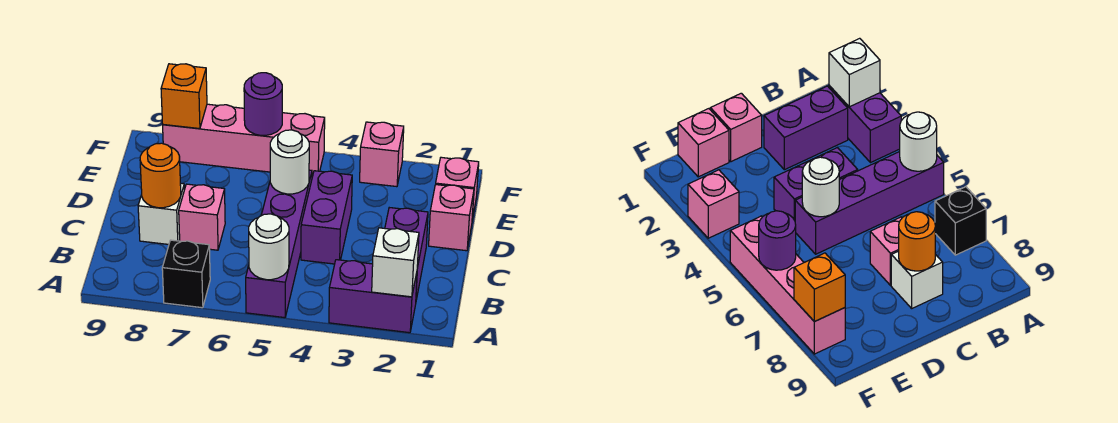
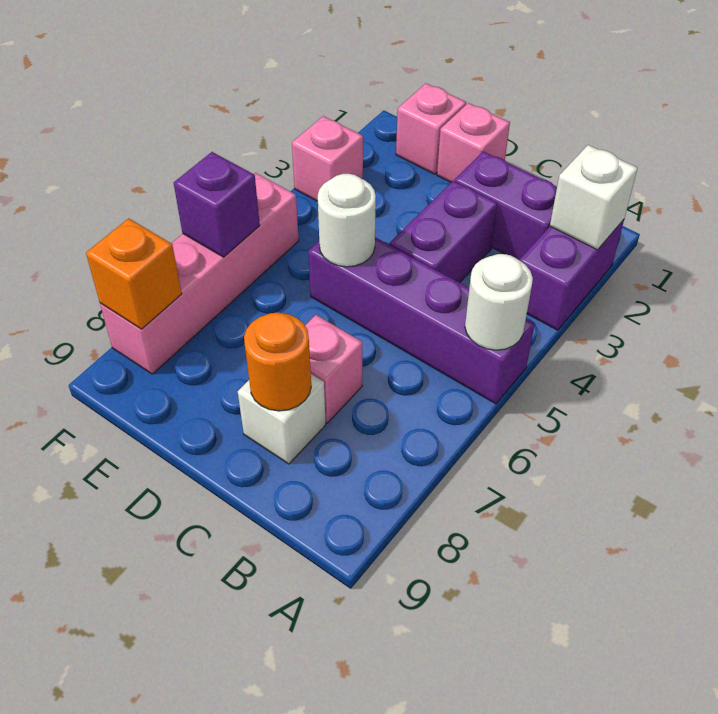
black 1x1 brick [162,240,210,308] -> none
purple 1x2 brick [301,171,352,264] -> purple 1x2 brick turned to [390,181,497,283]
purple 1x1 round brick [244,73,282,135] -> purple 1x1 brick [174,152,260,257]

